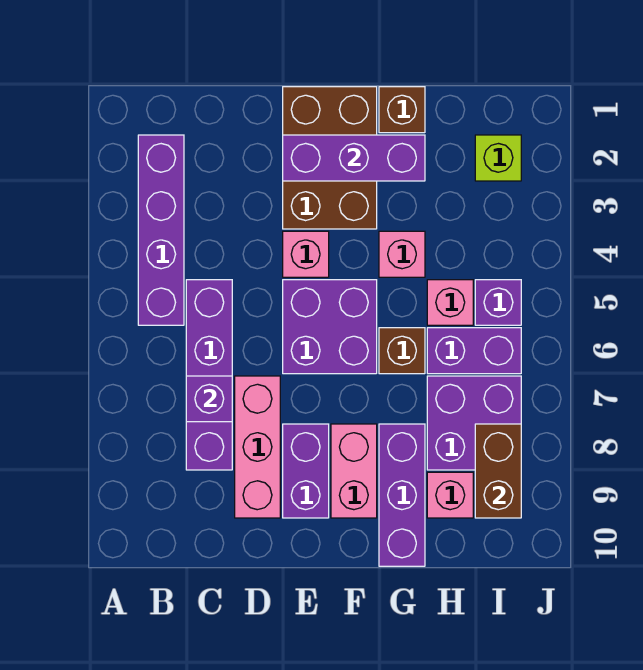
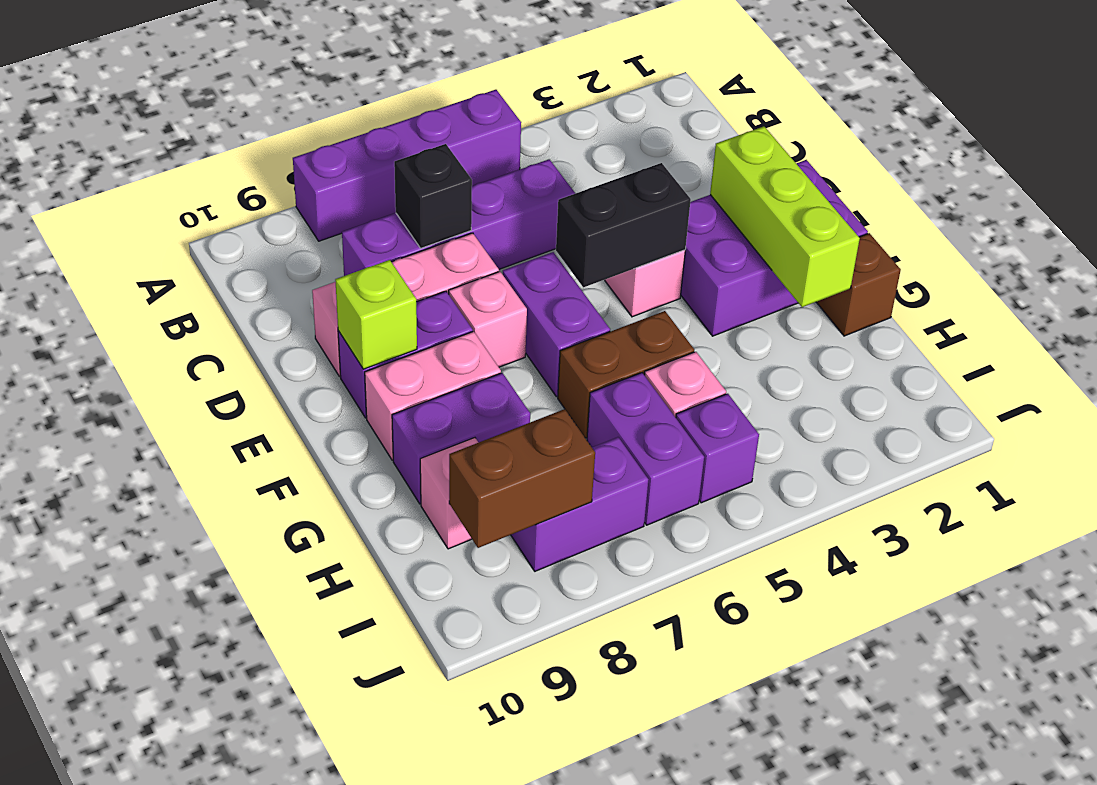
purple 1x4 brick [138,135,184,325] -> purple 1x4 brick moved to [293,90,521,241]
purple 1x1 brick [186,376,232,422] -> black 1x1 brick [394,144,472,248]
brown 2x3 brick [283,87,377,229] -> purple 2x3 brick [681,160,868,336]
purple 1x3 brick [283,135,425,181] -> lime 1x3 brick [710,126,860,307]
none -> black 1x2 brick [556,163,691,287]
purple 2x2 brick [283,280,377,374] -> purple 1x2 brick [503,252,610,397]
pink 1x1 brick [379,231,425,277] -> pink 1x1 brick moved to [449,272,527,367]
brown 1x1 brick [379,328,425,374] -> brown 1x2 brick [558,311,694,438]
purple 1x3 brick [379,424,425,566] -> purple 1x2 brick [392,373,530,504]
purple 2x2 brick [427,376,521,470] -> purple 1x2 brick [511,437,648,571]
lime 1x1 brick [475,135,521,181] -> lime 1x1 brick moved to [335,260,417,369]

